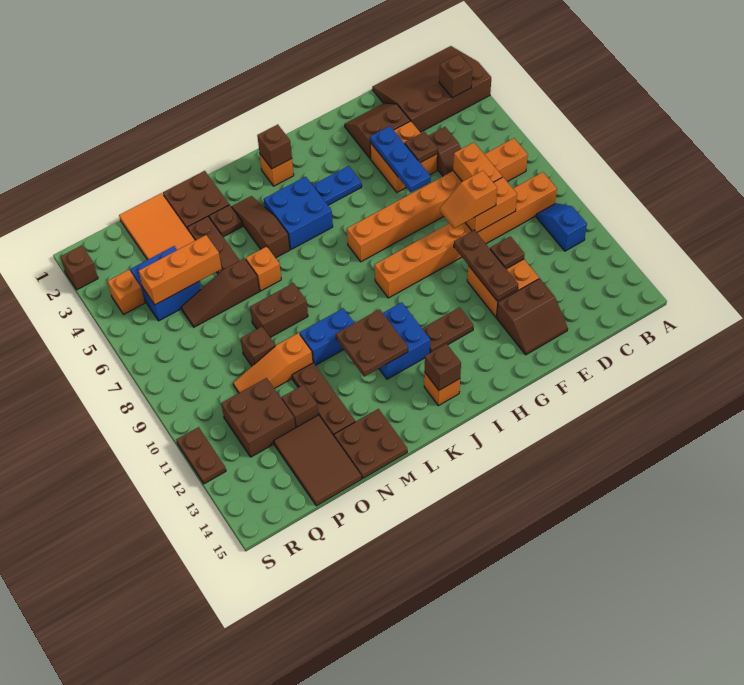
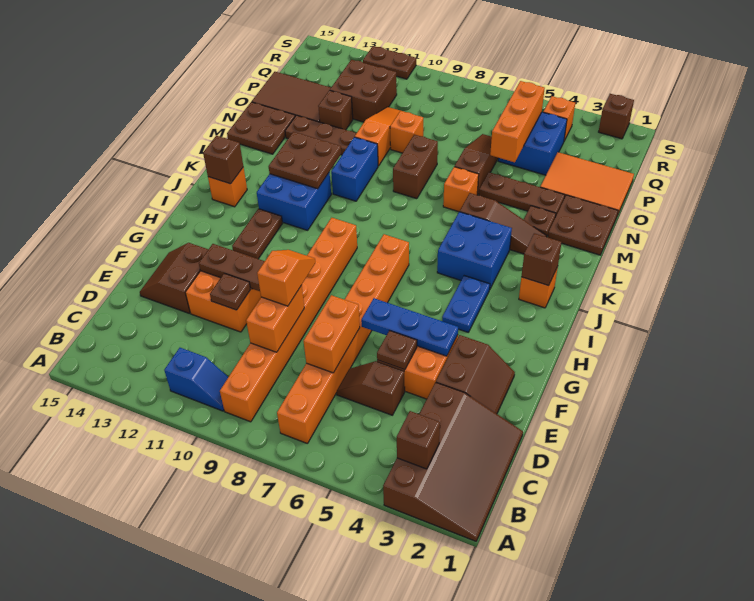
orange 1x2 brick [453,142,502,182] -> orange 1x2 brick turned to [304,295,360,373]
brown 1x1 brick [241,327,275,366] -> orange 1x1 brick [390,111,423,153]

